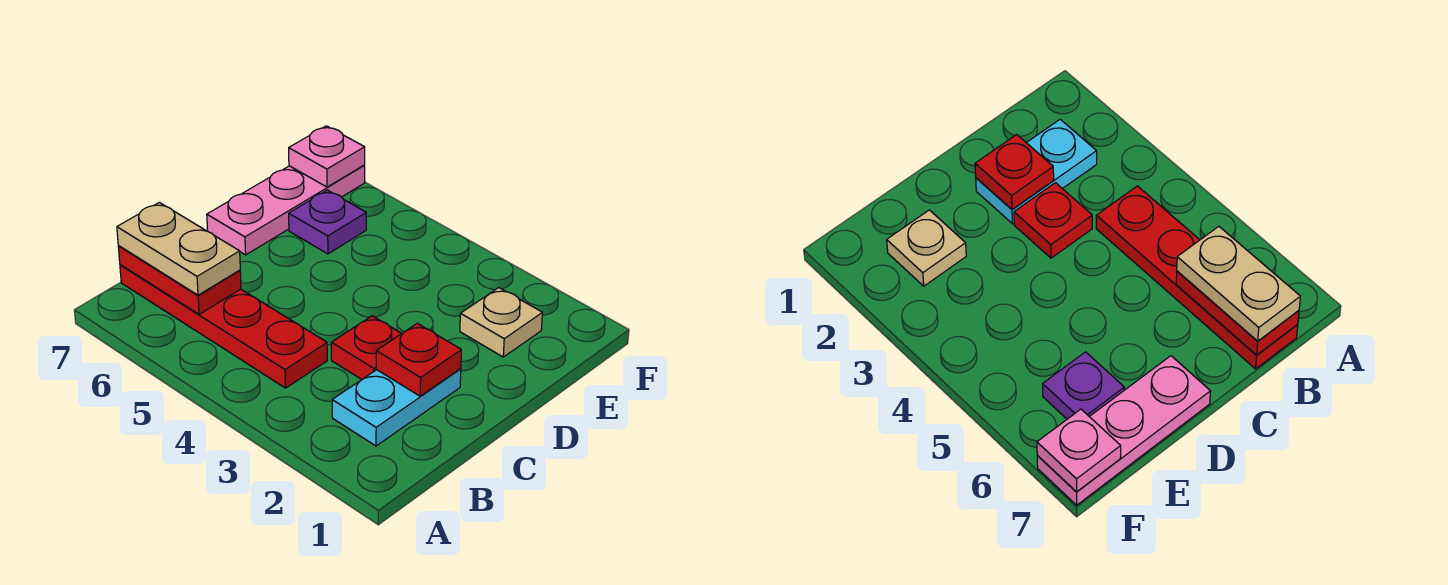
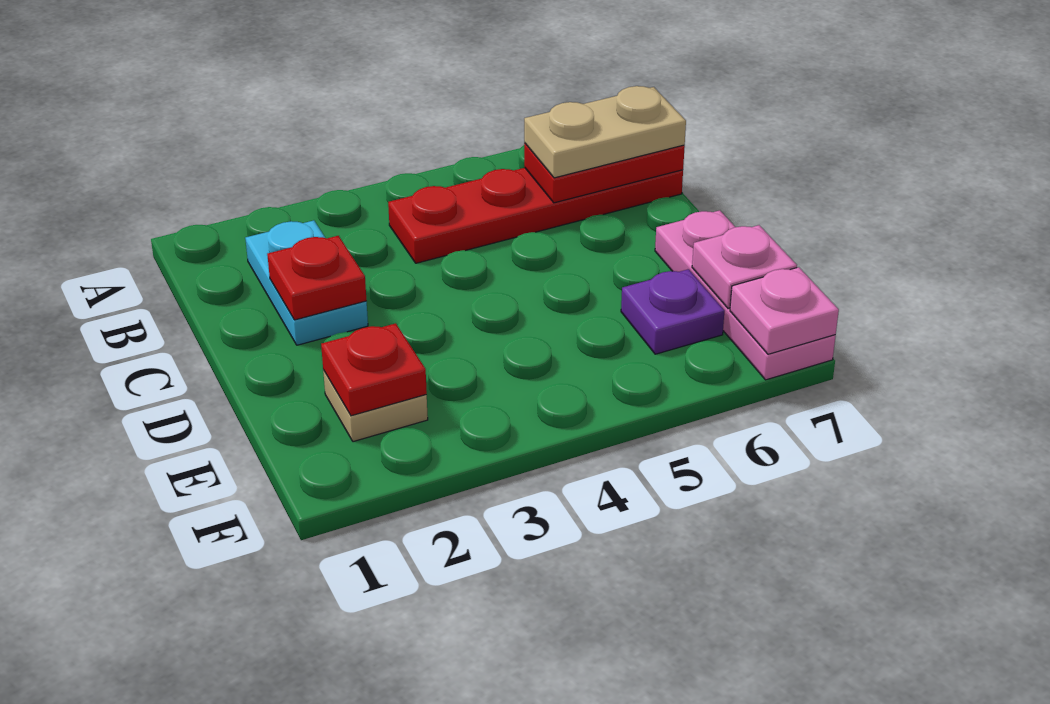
red 1x1 plate [331,316,402,379] -> red 1x1 plate moved to [321,323,427,416]
none -> pink 1x1 plate [692,225,797,309]

